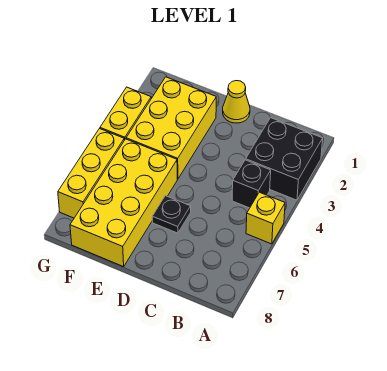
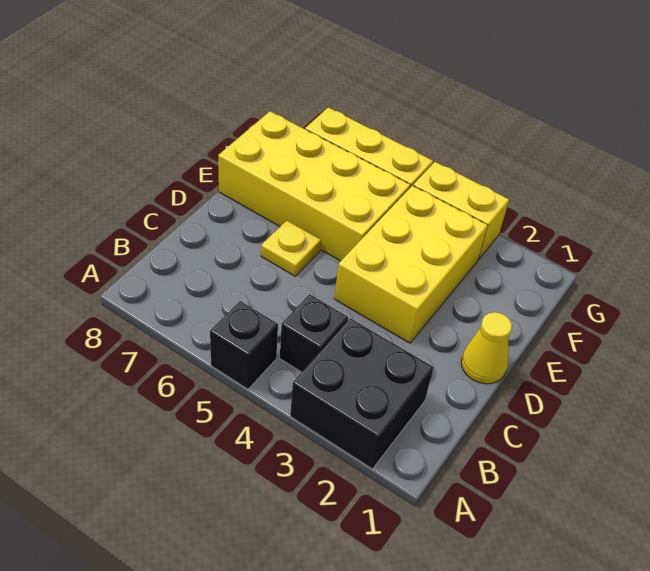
yellow 1x1 brick [246,192,285,244] -> black 1x1 brick [210,301,278,389]
black 1x1 plate [152,196,191,233] -> yellow 1x1 plate [261,221,321,276]
yellow 2x3 brick [126,77,216,179] -> yellow 2x3 brick turned to [334,186,488,343]

